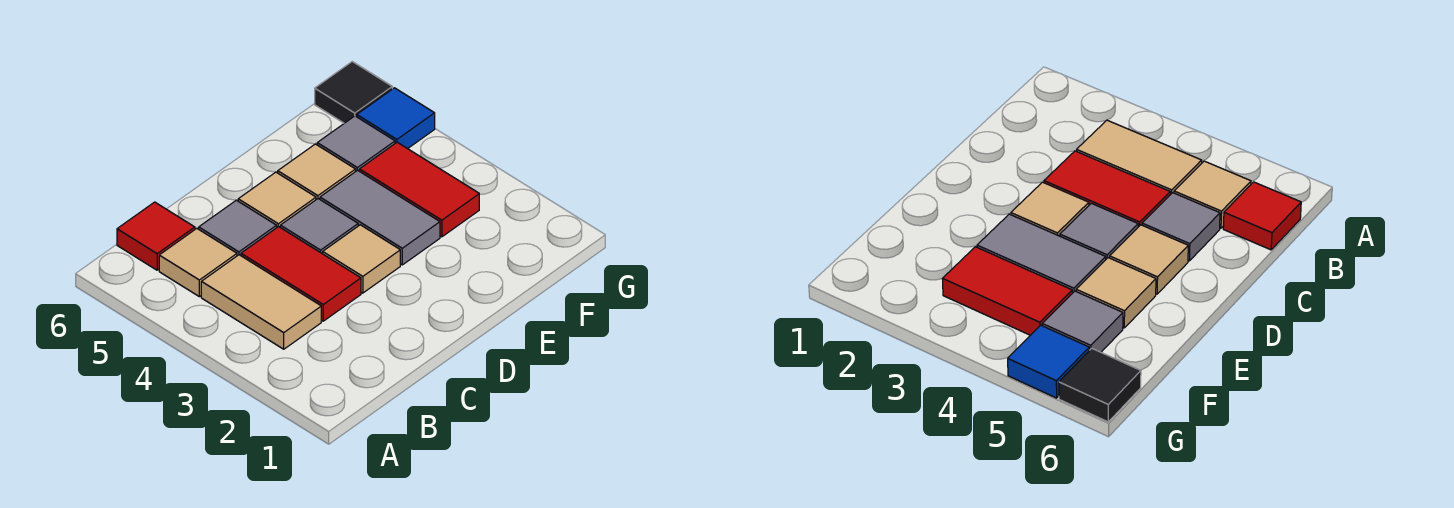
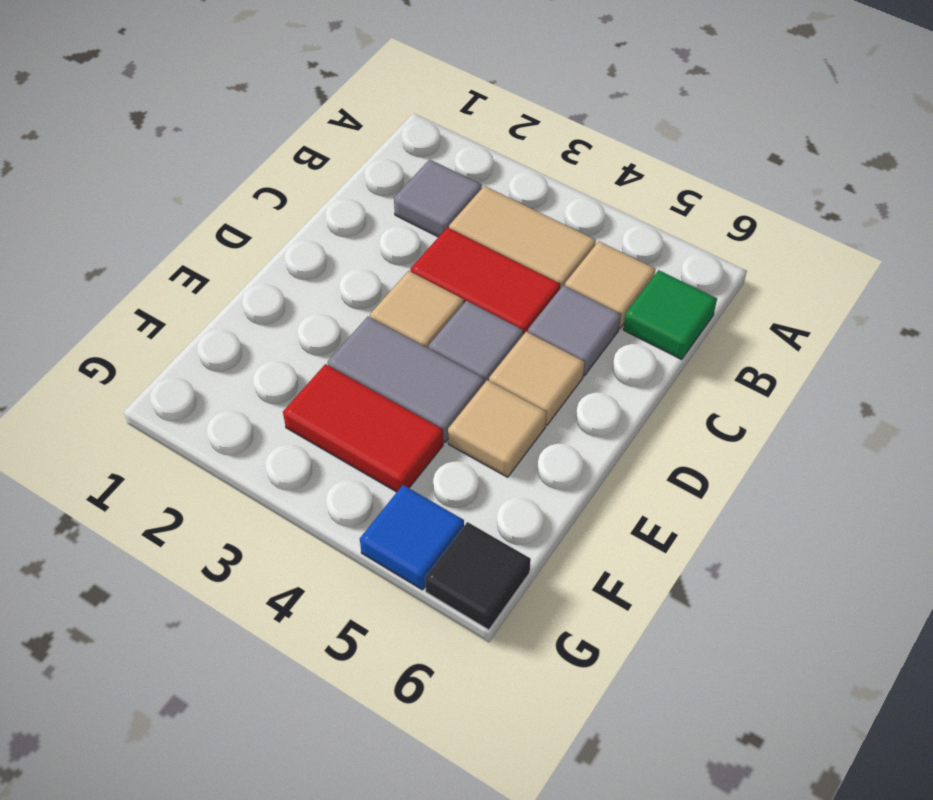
red 1x1 tile [117,202,195,270] -> green 1x1 tile [623,270,717,360]
grey 1x1 tile [317,116,395,171] -> grey 1x1 tile moved to [394,160,482,237]

